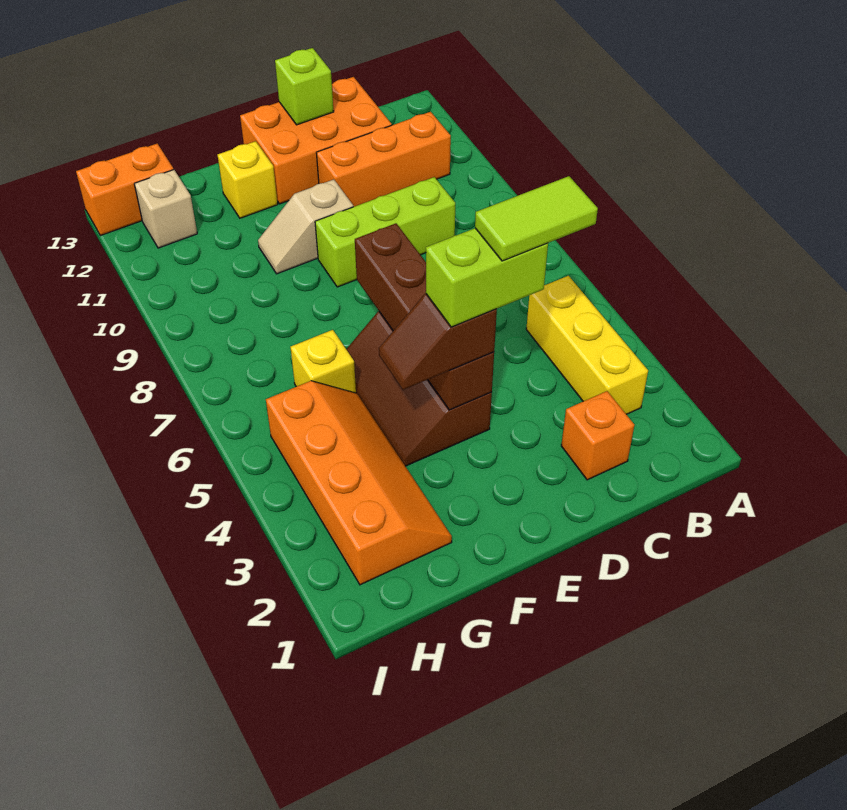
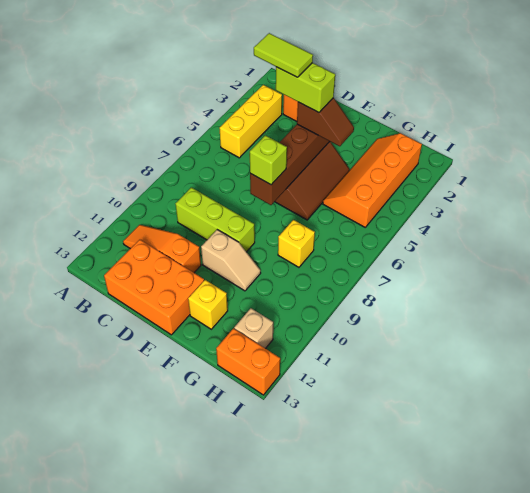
orange 1x3 brick [316,112,451,207] -> orange 1x3 slope [123,225,201,273]
lime 1x1 brick [275,48,334,125] -> lime 1x1 brick moved to [249,135,287,185]
yellow 1x1 brick [290,330,356,393] -> yellow 1x1 brick moved to [278,220,315,267]

